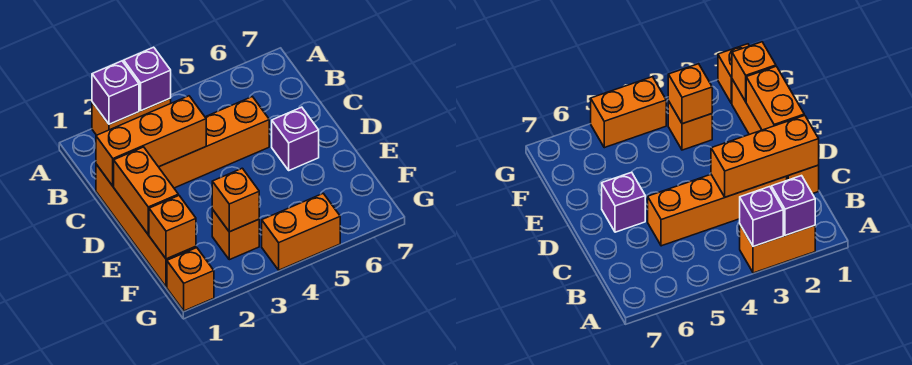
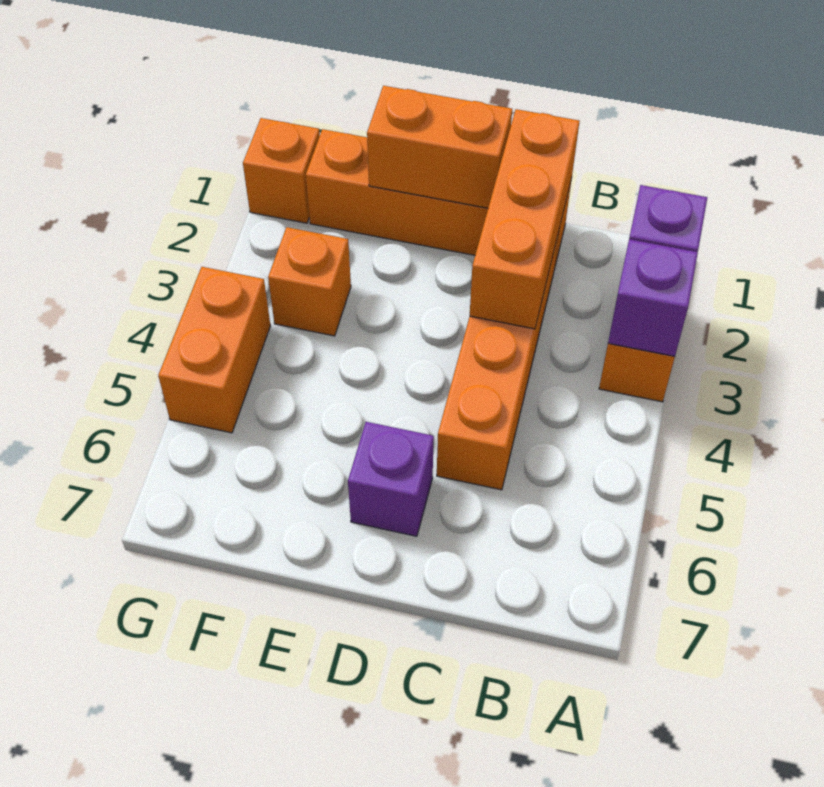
orange 1x1 brick [149,196,196,259] -> none
orange 1x1 brick [212,168,259,232] -> none

